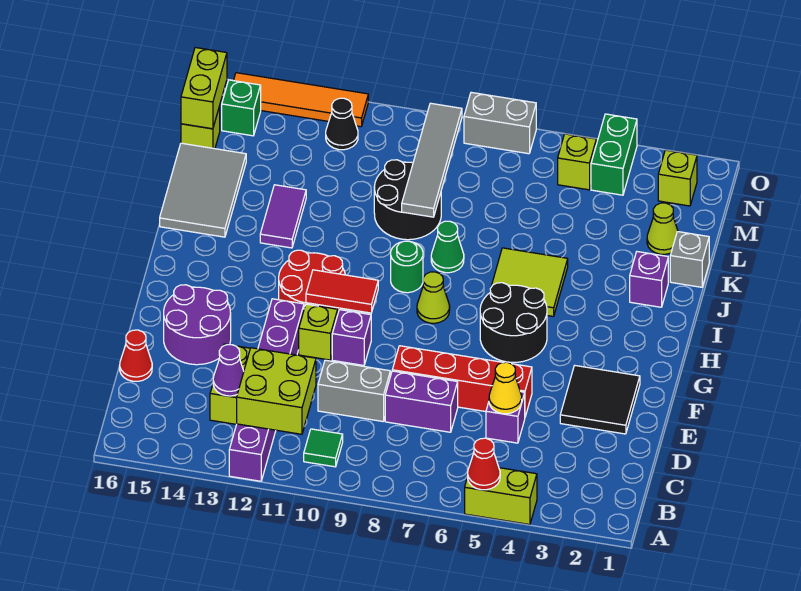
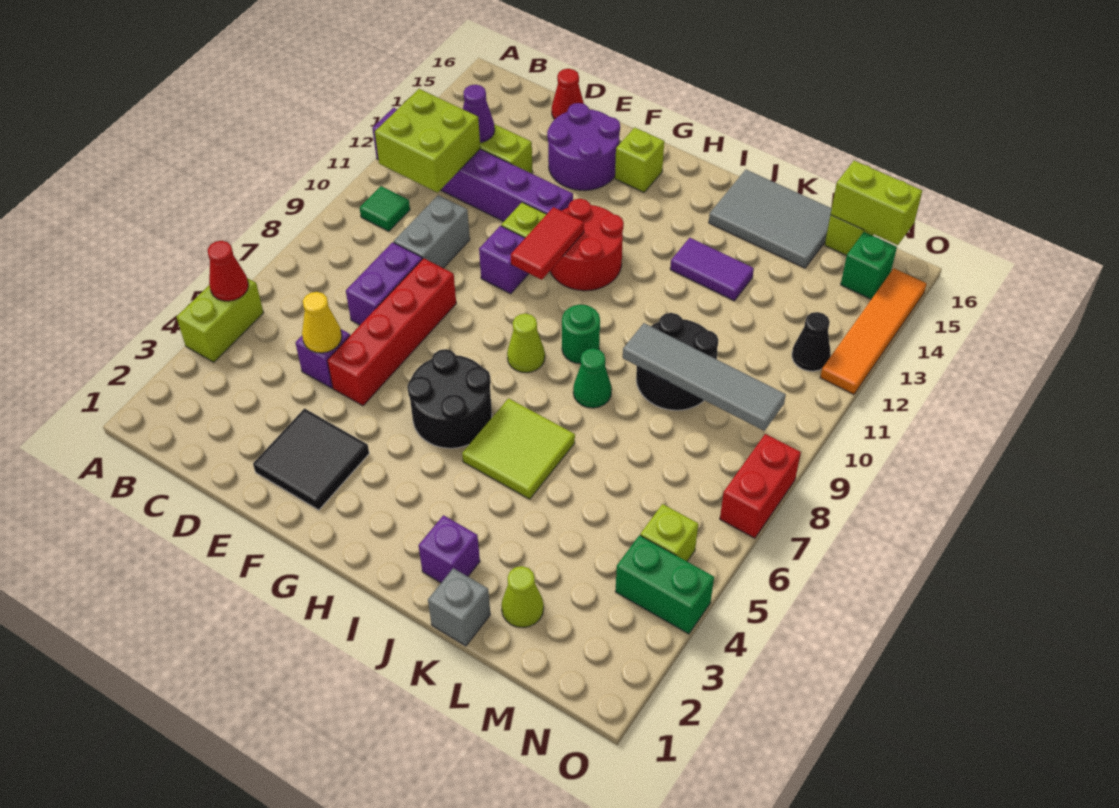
lime 1x1 brick [658,150,697,206] -> lime 1x1 brick moved to [615,128,664,192]
grey 1x2 brick [464,92,536,154] -> red 1x2 brick [720,434,801,538]

